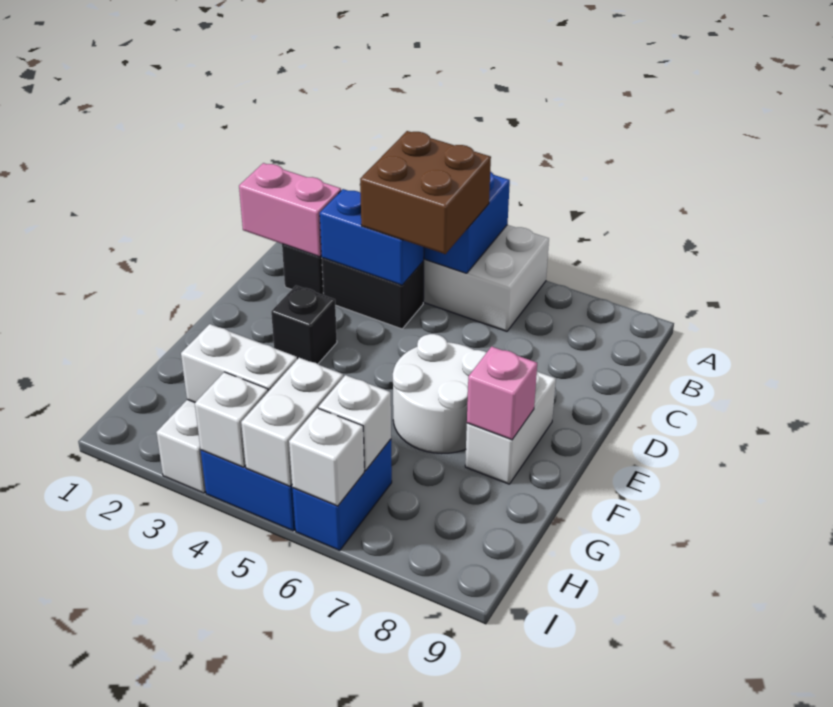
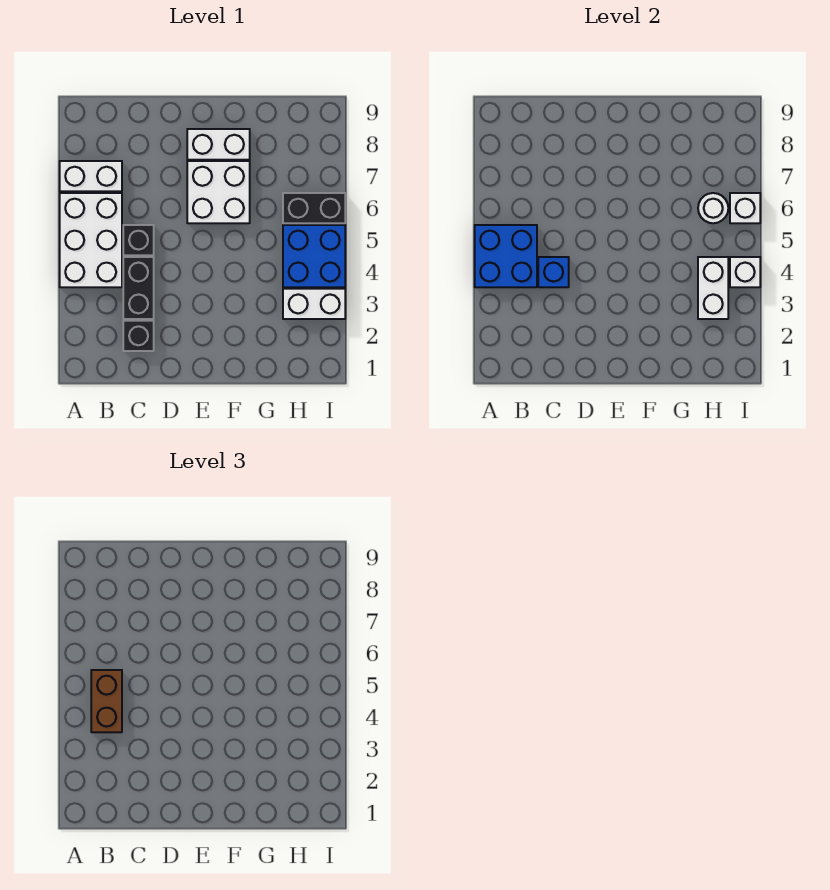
brown 2x2 brick [360,131,491,254] -> brown 1x2 brick [91,670,122,732]
pink 1x2 brick [239,163,341,257] -> none
blue 1x2 brick [320,189,424,285] -> blue 1x1 brick [538,257,569,287]
black 1x1 brick [271,286,337,364] -> black 1x1 brick moved to [123,225,154,255]
white 2x2 round brick [393,334,487,454] -> white 2x2 brick [187,161,250,223]
pink 1x1 brick [467,346,537,440] -> none
white 1x2 brick [241,358,343,486] -> white 1x2 brick moved to [60,161,122,191]
blue 1x2 brick [293,439,392,550] -> black 1x2 brick [283,193,345,223]
white 1x1 brick [319,375,391,470] -> white 1x1 round brick [698,193,728,223]

